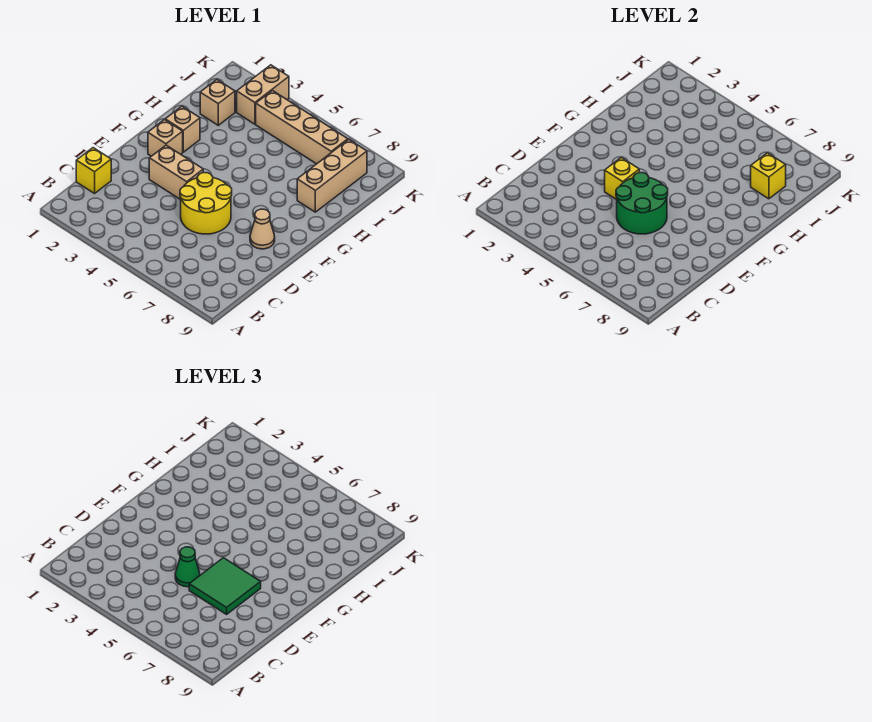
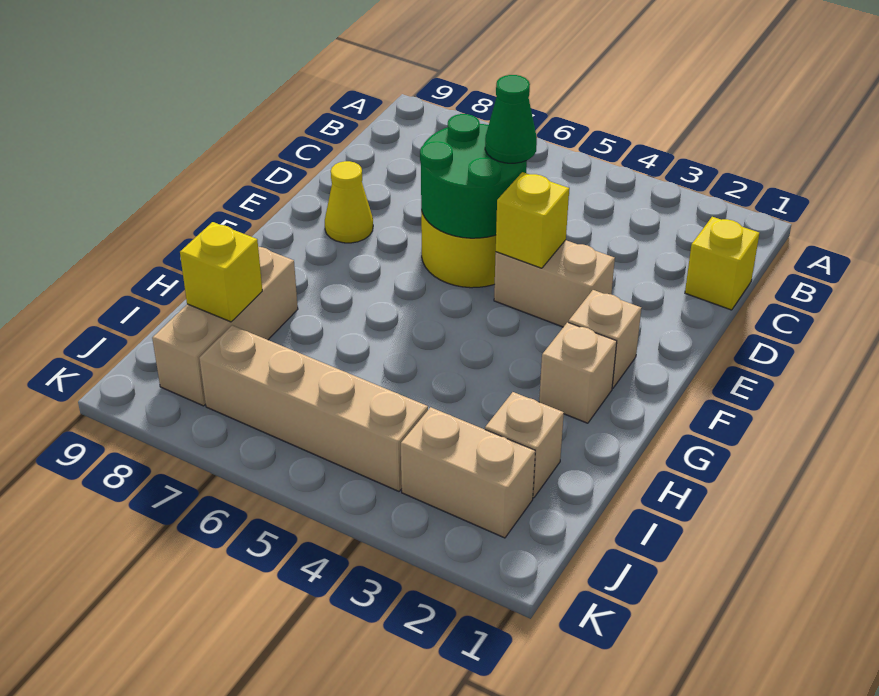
green 2x2 tile [189,558,261,614] -> none
tan 1x1 cone [250,209,275,249] -> yellow 1x1 cone [325,161,373,243]
tan 1x2 brick [237,65,289,124] -> tan 1x2 brick turned to [401,407,535,538]

